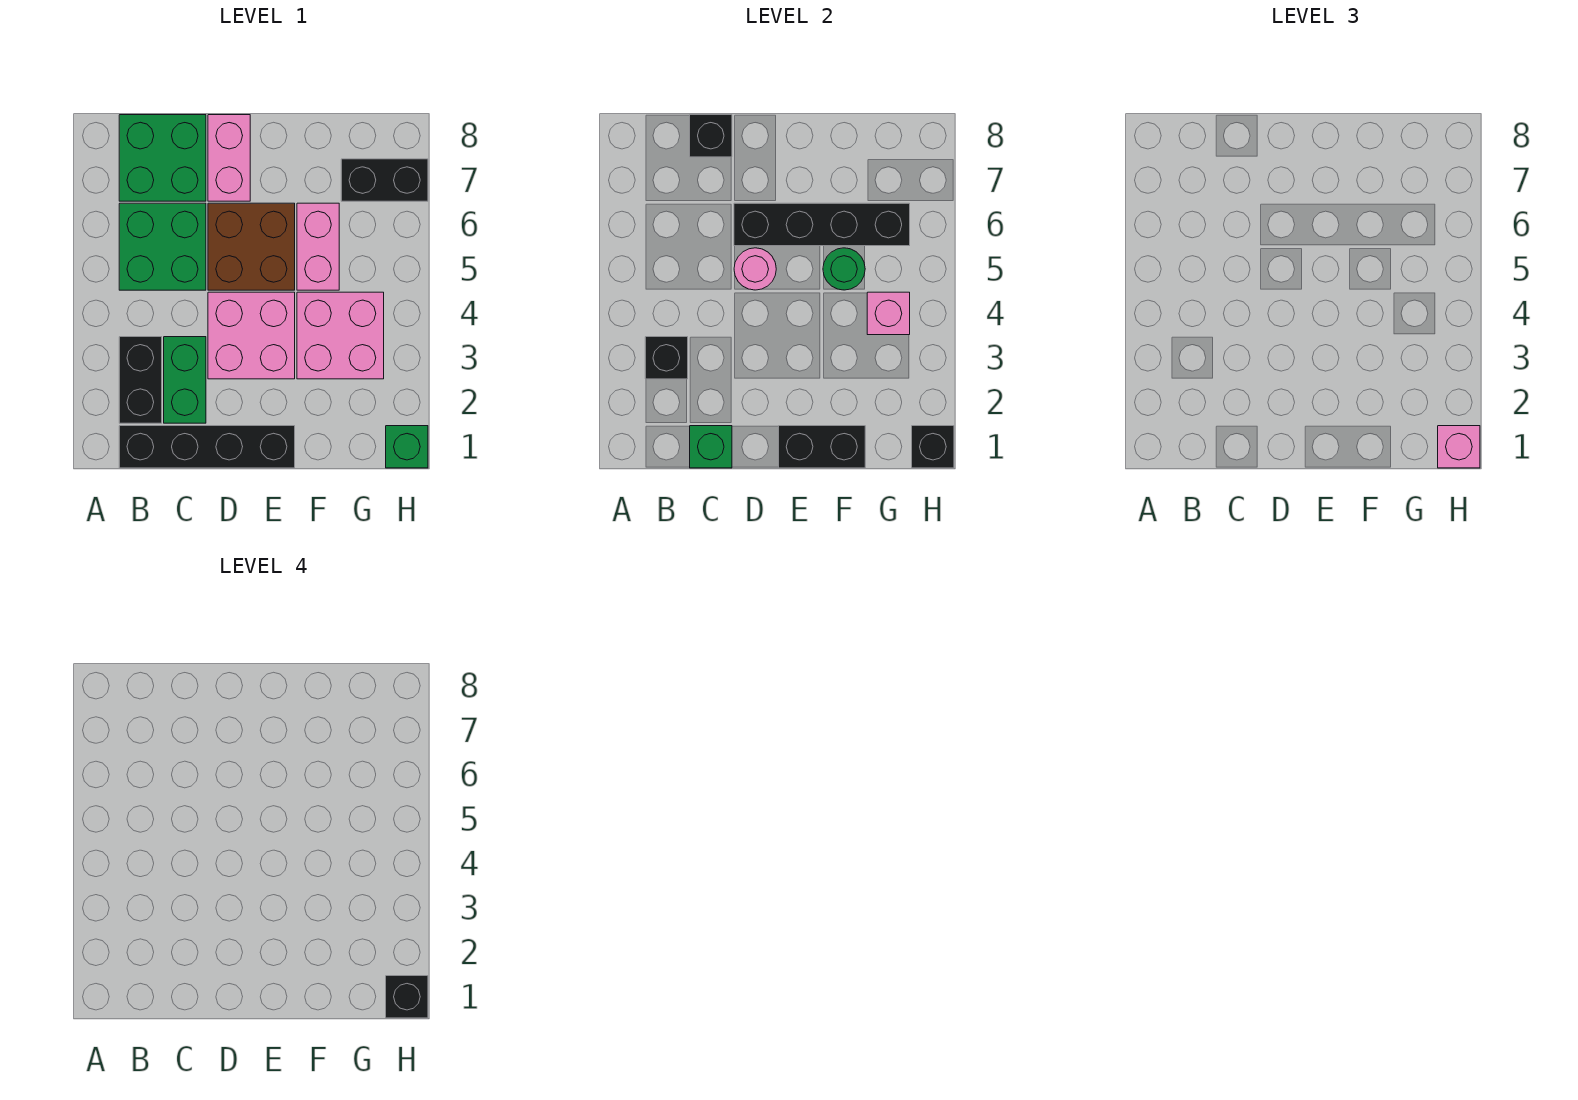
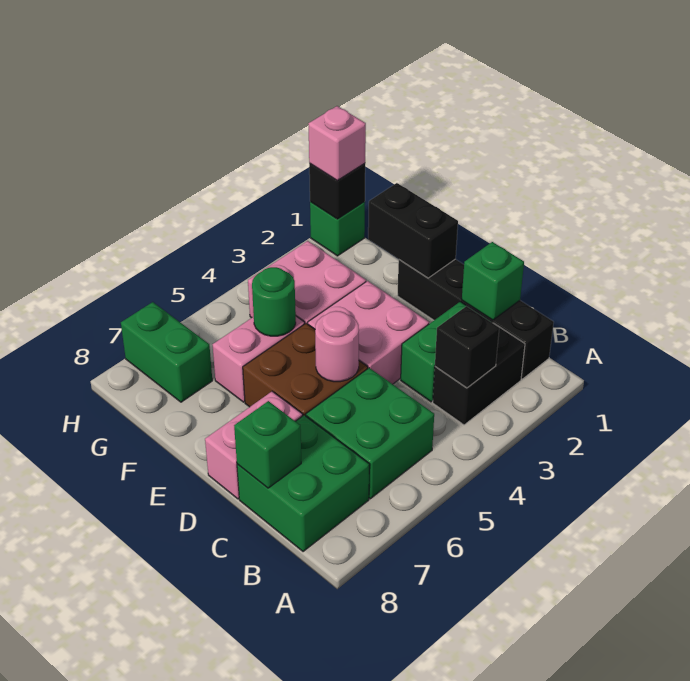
black 1x1 brick [690,115,732,157] -> green 1x1 brick [234,401,301,488]
black 1x4 brick [734,203,910,246] -> none
pink 1x1 brick [867,292,910,335] -> none
black 1x2 brick [341,159,428,201] -> green 1x2 brick [121,302,212,402]
black 1x1 brick [386,976,428,1018] -> none

